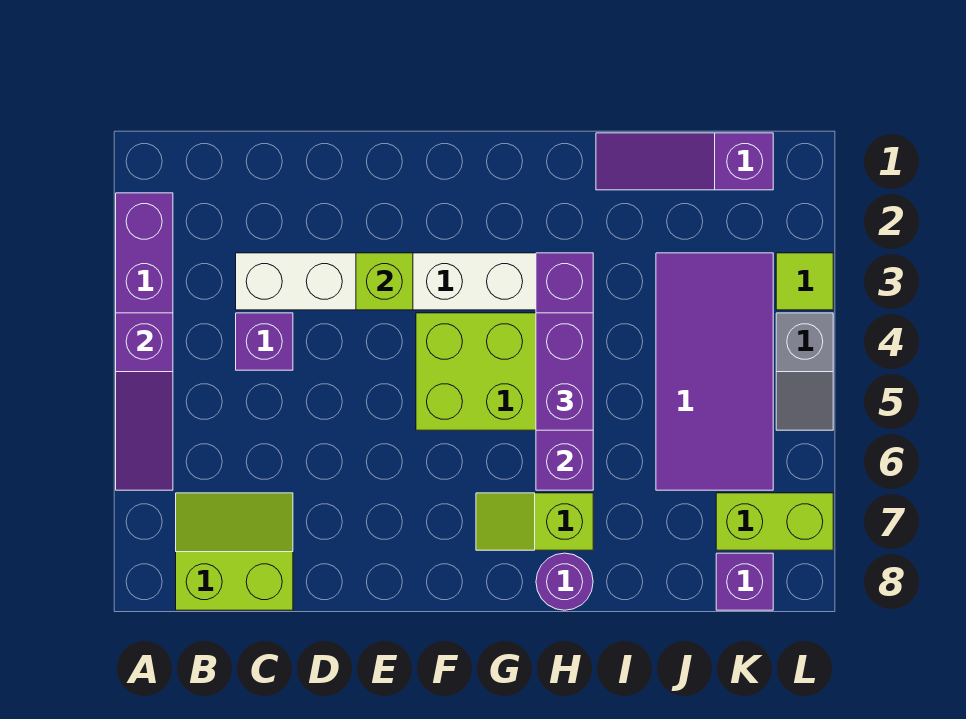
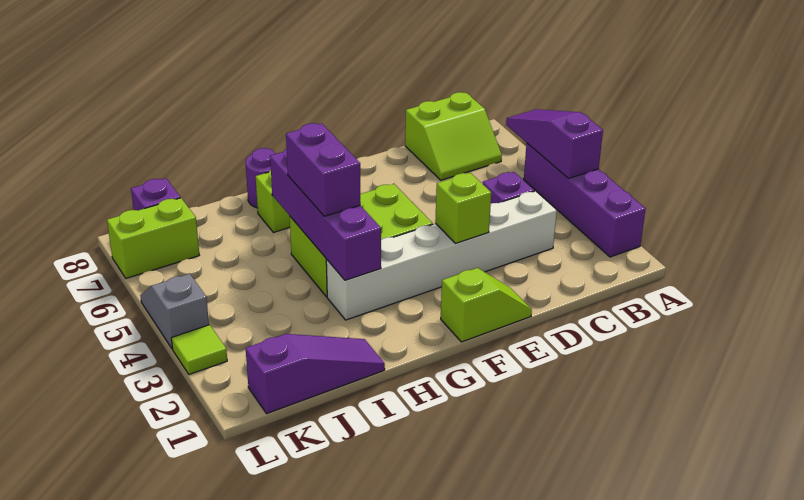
none -> lime 1x2 slope [441,268,532,342]
purple 2x4 tile [656,253,773,490] -> none

